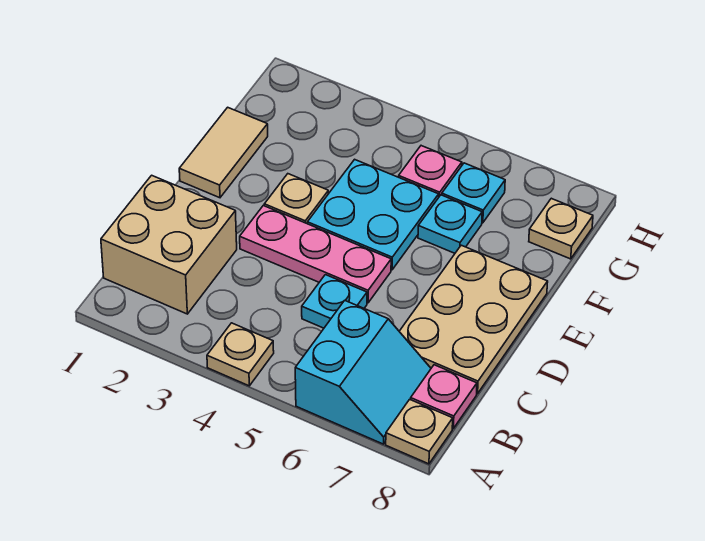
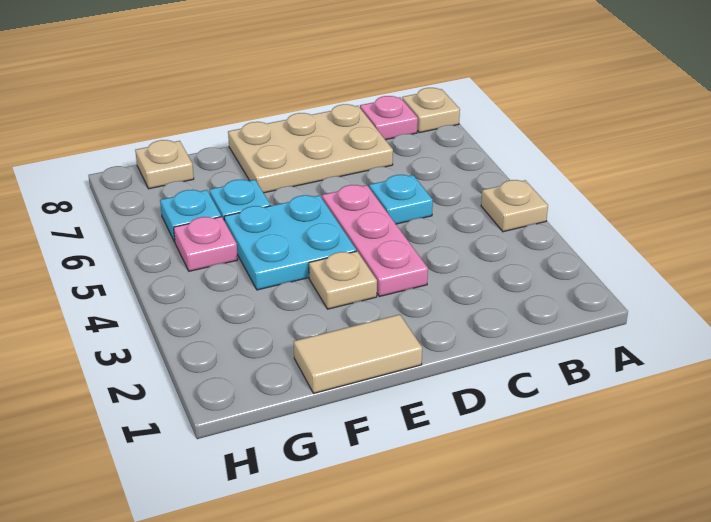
cyan 2x2 slope [295,300,431,444] -> none
tan 2x2 brick [101,175,237,314] -> none

